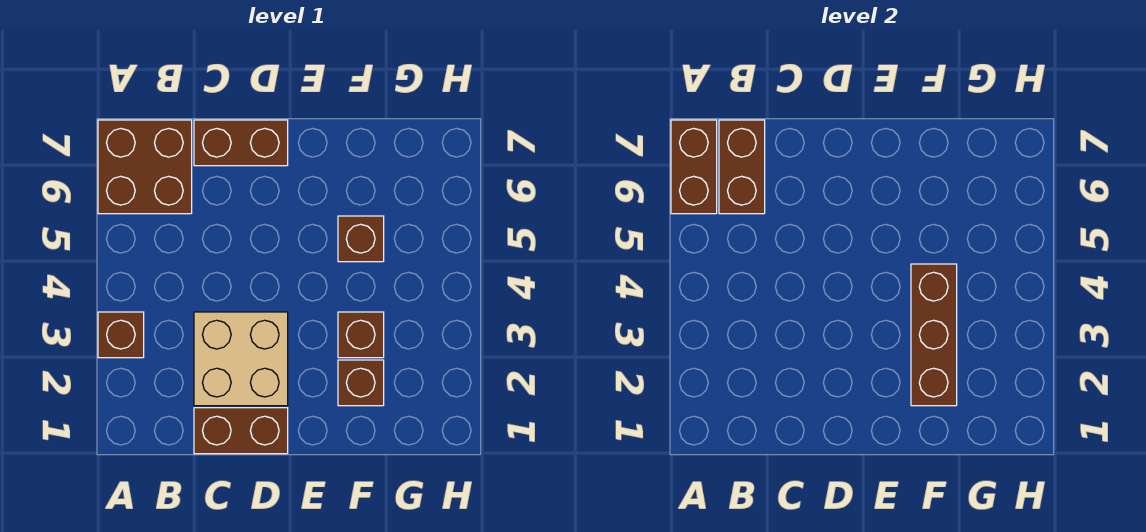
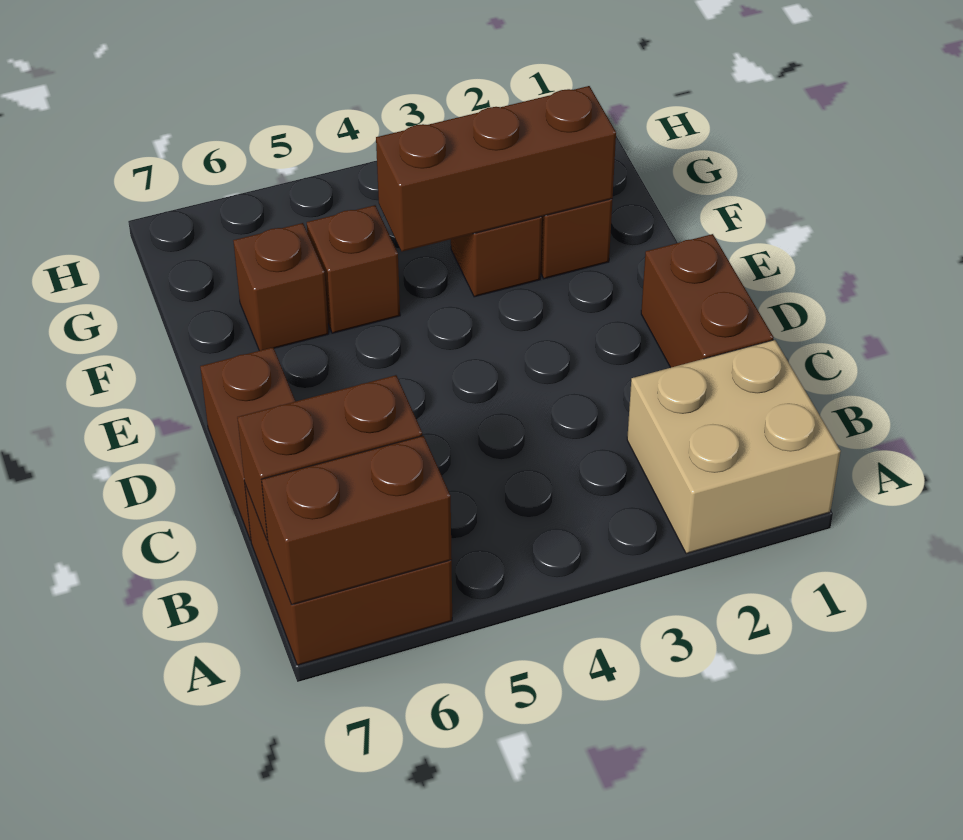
brown 1x1 brick [98,312,144,358] -> brown 1x1 brick moved to [233,223,329,351]
tan 2x2 brick [194,312,288,406] -> tan 2x2 brick moved to [627,340,841,554]

